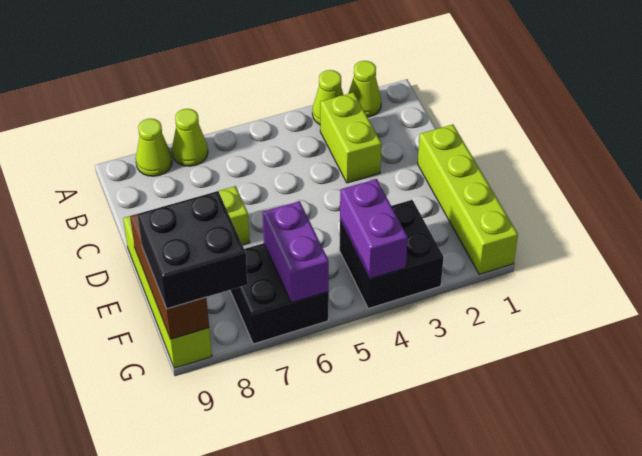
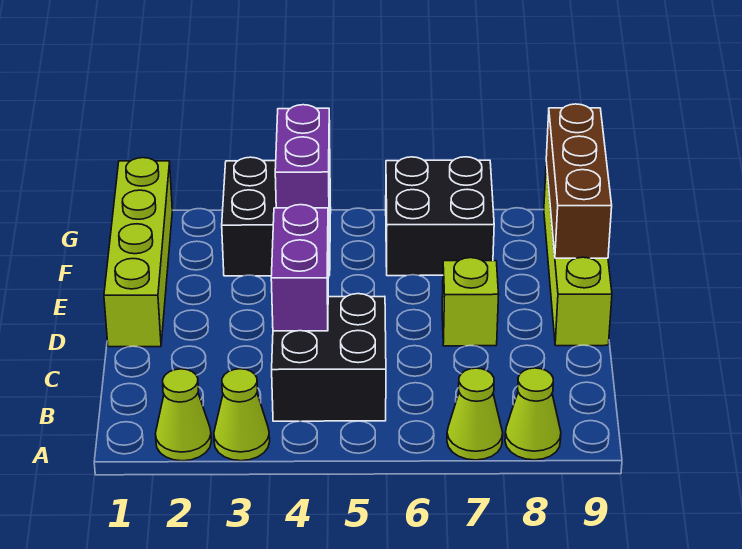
lime 1x2 brick [320,92,382,183] -> none
purple 1x2 brick [262,201,329,303] -> purple 1x2 brick moved to [271,205,329,331]
black 2x2 brick [138,191,248,309] -> black 2x2 brick moved to [272,294,386,421]

